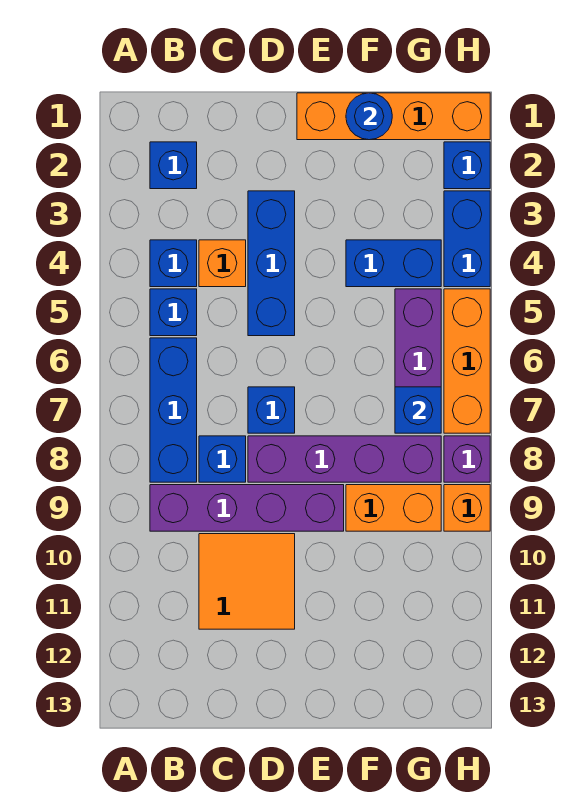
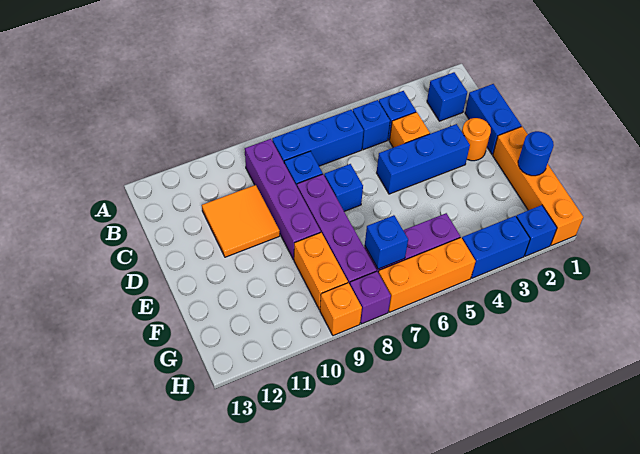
none -> orange 1x1 round brick [462,118,491,161]
blue 1x2 brick [346,240,441,287] -> blue 1x2 brick moved to [465,84,521,154]

